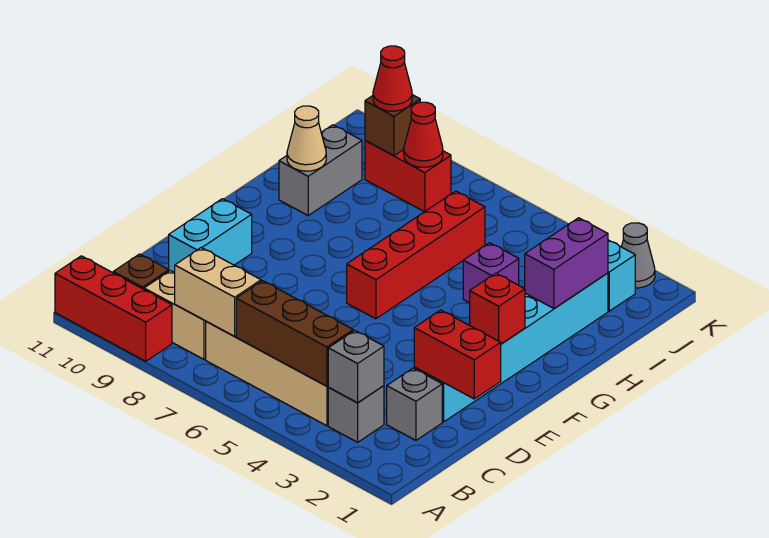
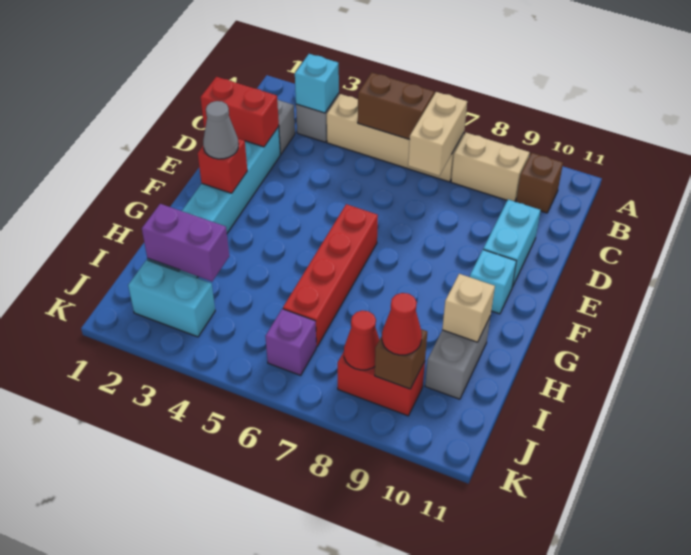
red 1x3 brick [55,256,172,361] -> none
grey 1x1 brick [328,330,384,403] -> cyan 1x1 brick [295,54,339,113]
brown 1x3 brick [236,281,353,386] -> brown 1x2 brick [358,73,434,139]
tan 1x2 brick [175,248,261,336] -> tan 1x2 brick turned to [408,92,467,176]
none -> cyan 1x1 brick [470,250,516,314]
purple 1x2 brick [525,218,608,309] -> purple 1x2 brick turned to [142,204,229,281]
purple 1x1 brick [463,243,519,303] -> purple 1x1 brick moved to [265,309,316,375]
tan 1x1 cone [287,106,326,171] -> tan 1x1 brick [442,274,495,342]
grey 1x1 cone [622,223,655,288] -> grey 1x1 cone moved to [203,101,238,159]

